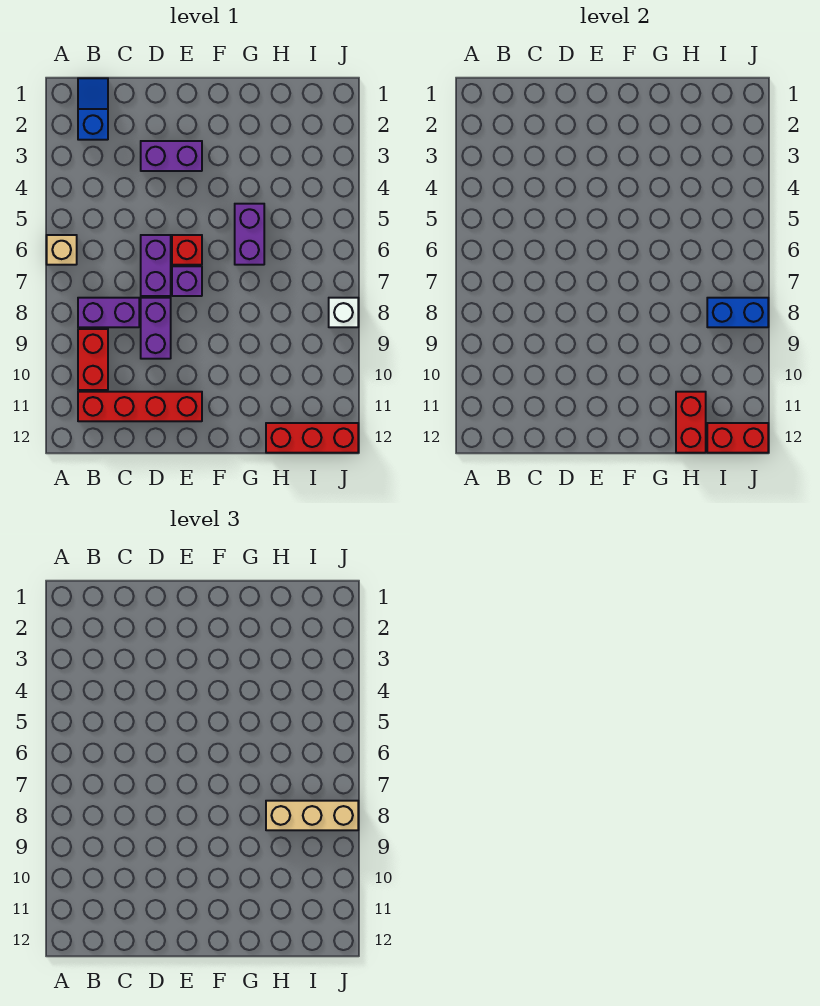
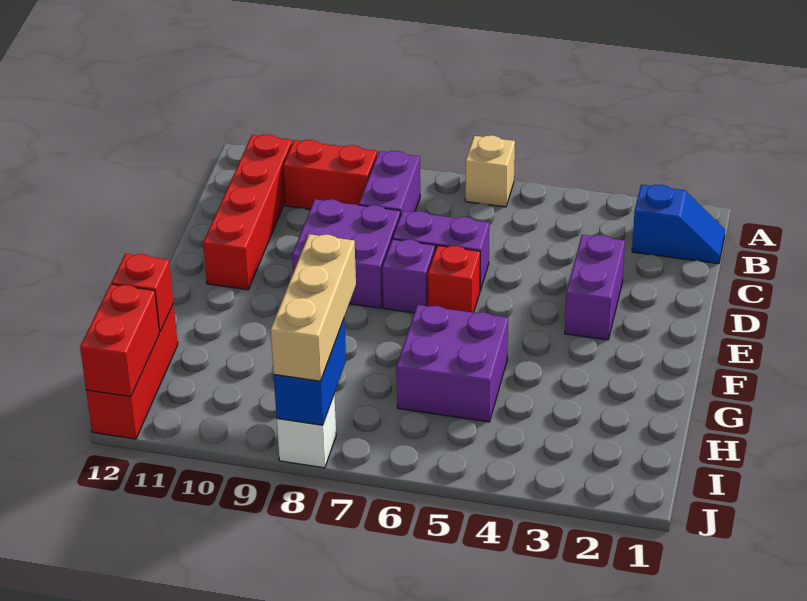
purple 1x2 brick [141,298,171,359] -> purple 2x2 brick [292,199,400,308]
purple 1x2 brick [235,204,264,265] -> purple 2x2 brick [396,305,508,422]
red 1x2 brick [676,392,706,453] -> red 1x1 brick [111,254,173,332]

